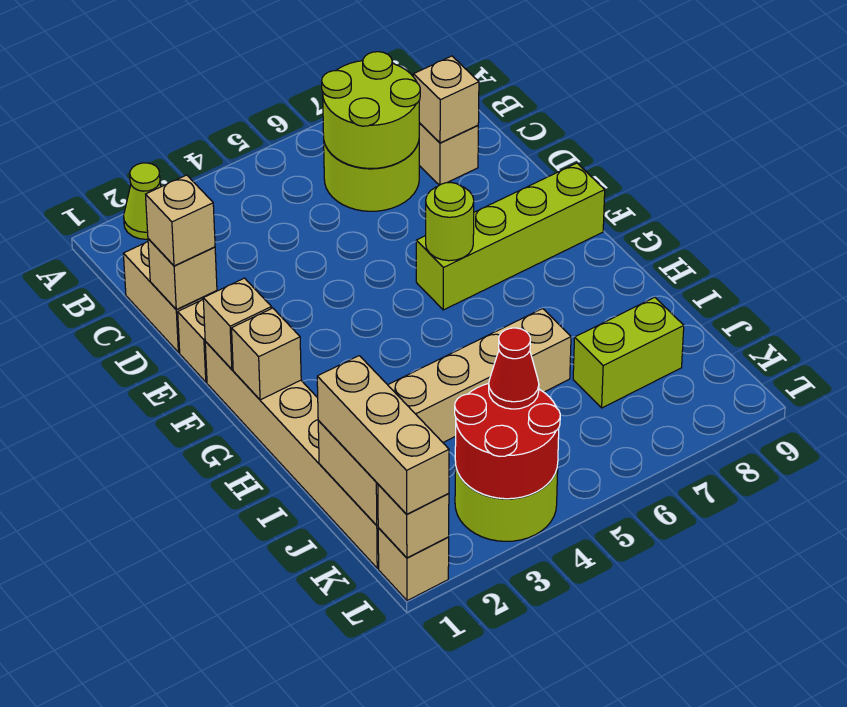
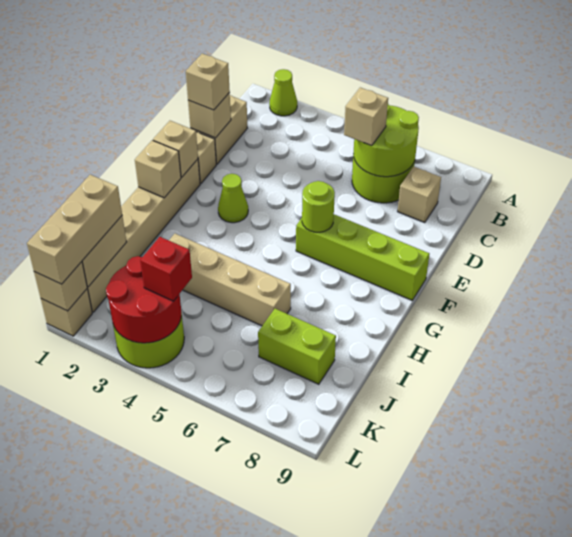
tan 1x1 brick [413,56,479,143] -> tan 1x1 brick moved to [344,88,388,146]
none -> lime 1x1 cone [218,174,248,223]
red 1x1 cone [489,328,539,409] -> red 1x1 brick [140,237,192,301]

